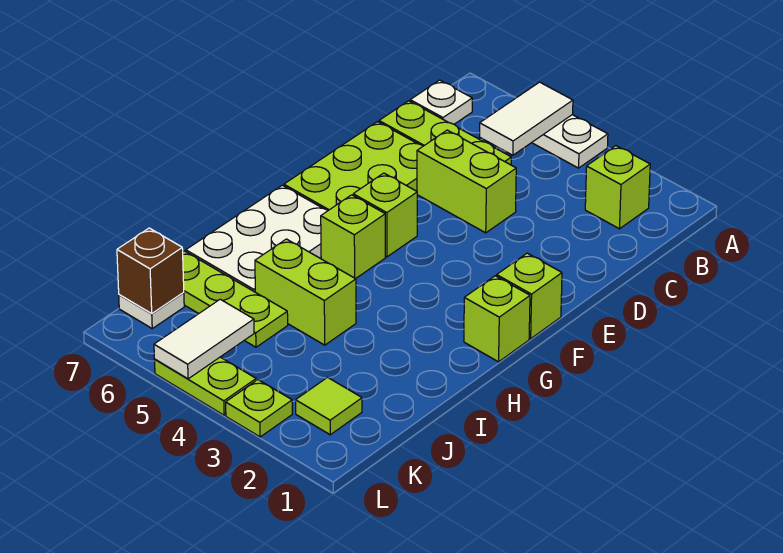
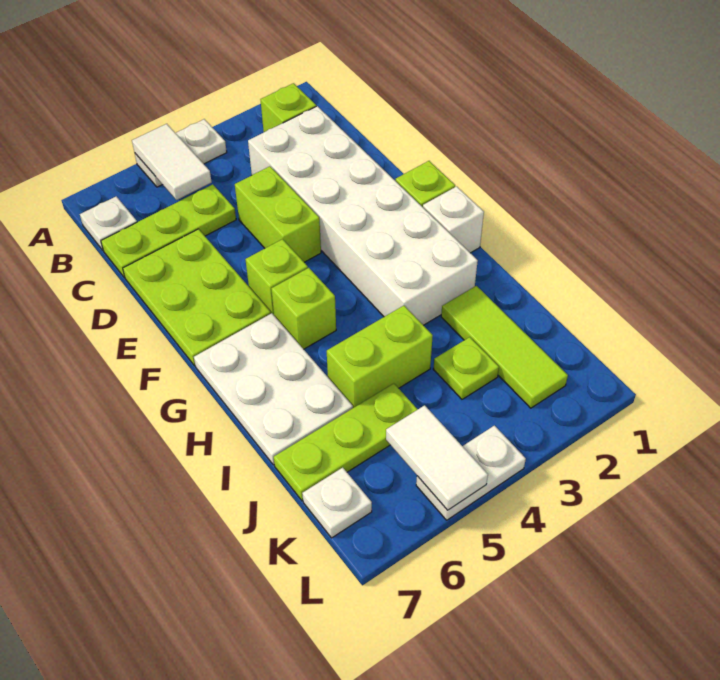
none -> white 2x6 brick [248,106,478,325]
lime 1x2 brick [417,130,516,233] -> lime 1x2 brick turned to [235,166,321,262]
lime 1x1 brick [464,276,530,362] -> white 1x1 brick [423,186,484,253]
lime 1x1 tile [296,377,362,435] -> lime 1x3 tile [441,286,568,408]
brown 1x1 brick [117,228,184,313] -> none
lime 1x1 plate [226,380,292,437] -> lime 1x1 plate moved to [433,337,499,399]
lime 1x2 plate [155,357,256,415] -> white 1x2 plate [416,426,526,520]

